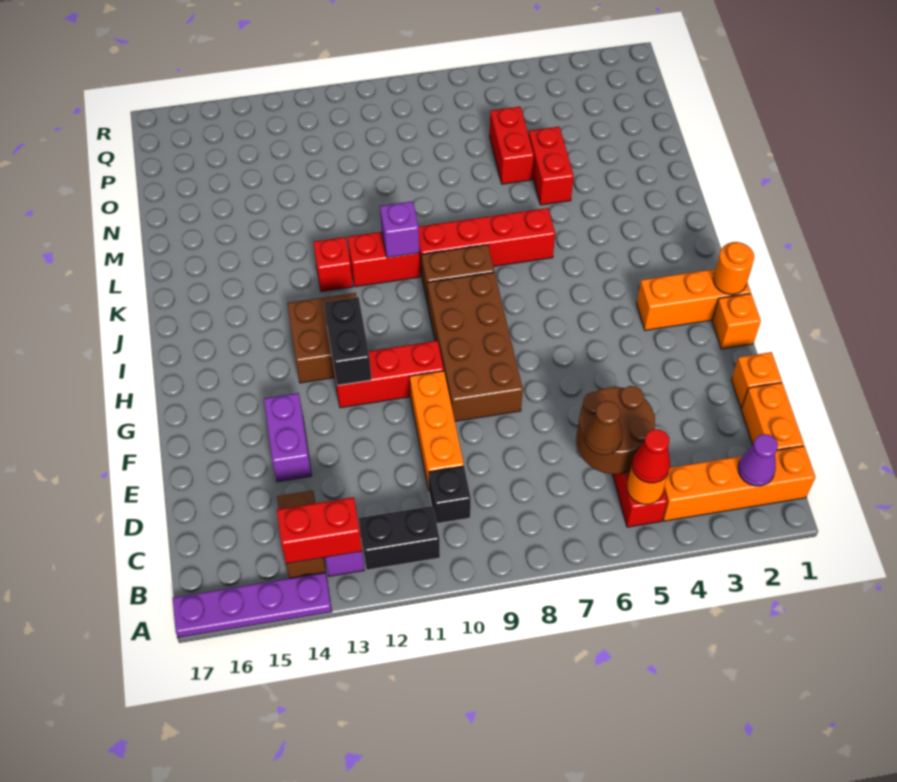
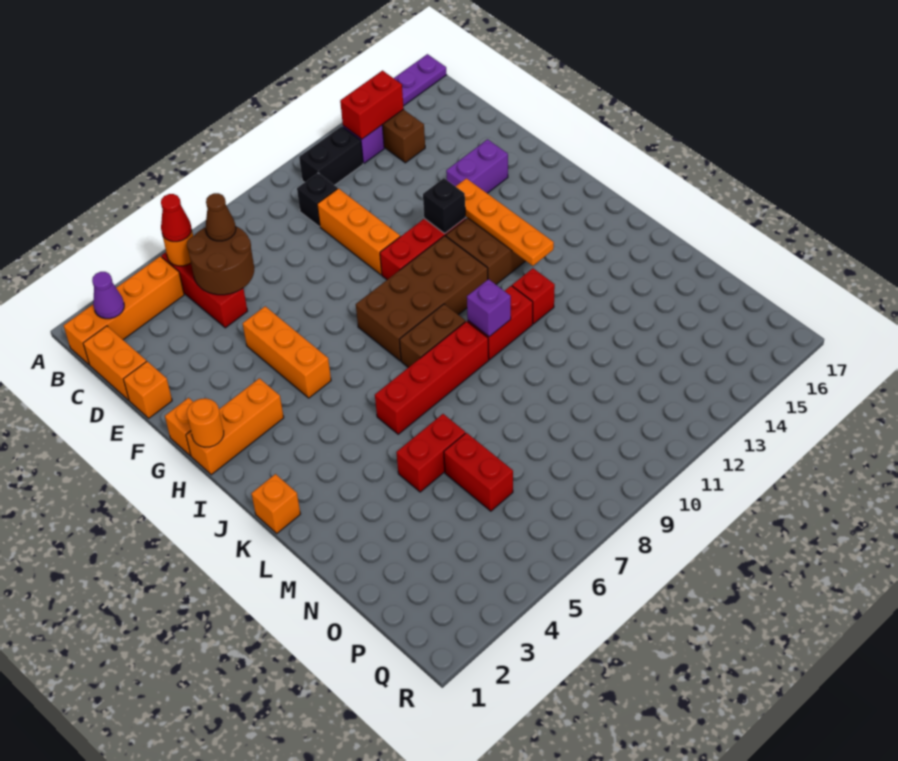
purple 1x2 brick [264,393,312,482] -> purple 1x2 brick turned to [446,139,508,193]
none -> orange 1x3 brick [243,306,331,398]
brown 2x4 brick [427,272,523,421] -> brown 2x4 brick turned to [356,236,488,361]
black 1x2 brick [324,297,371,385] -> black 1x1 brick [423,178,465,233]
none -> orange 1x4 plate [456,178,554,266]
none -> orange 1x1 brick [251,474,300,533]
red 1x2 brick [529,127,574,205] -> red 1x2 brick turned to [396,414,465,492]

